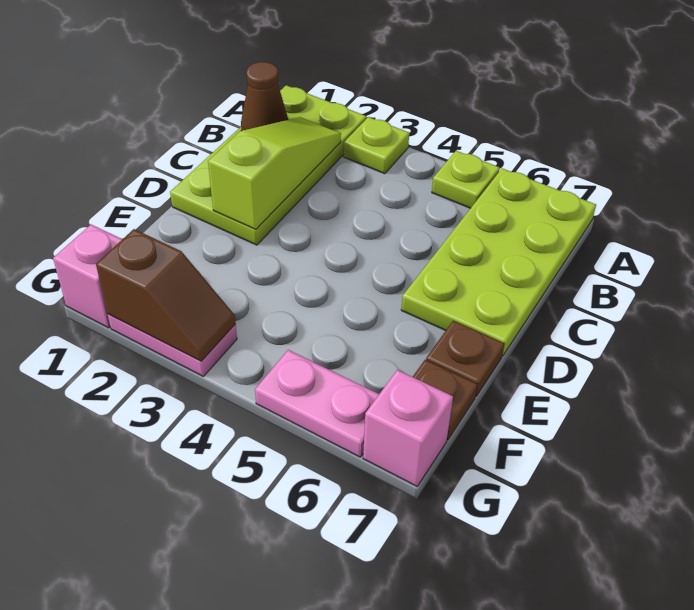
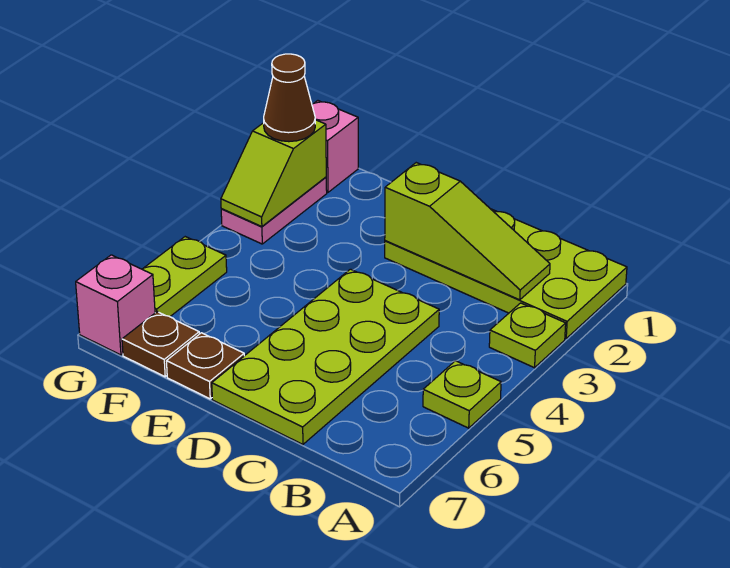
lime 2x4 plate [401,168,596,356] -> lime 2x4 plate turned to [212,269,439,444]
brown 1x1 cone [241,62,289,131] -> brown 1x1 cone moved to [264,54,315,142]
brown 1x2 slope [96,229,236,361] -> lime 1x2 slope [221,120,326,227]
pink 1x2 plate [255,350,379,457] -> lime 1x2 plate [142,237,227,317]

